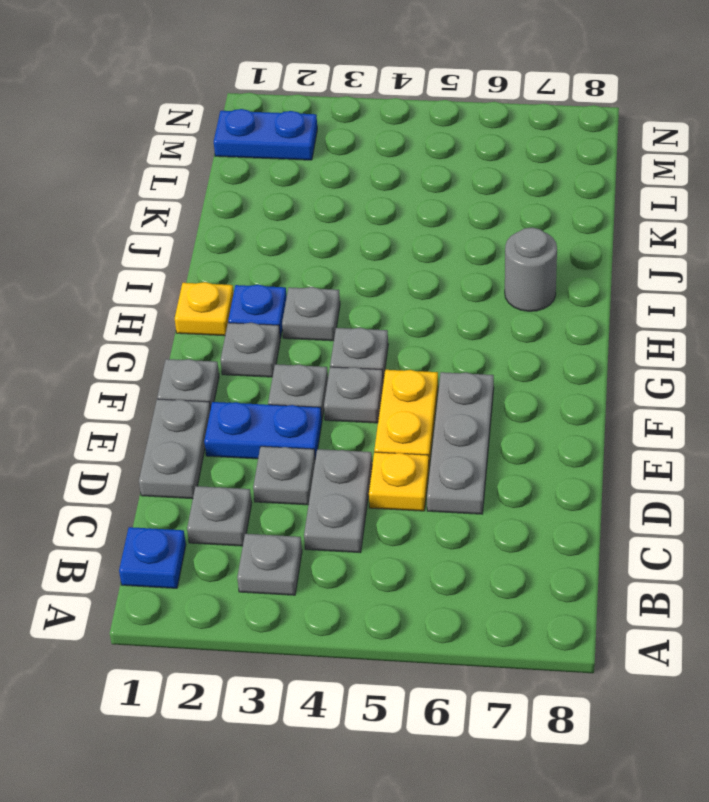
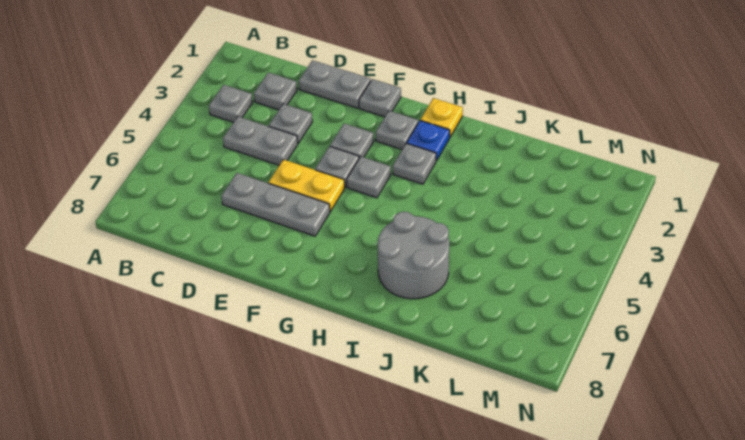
blue 1x1 plate [119,527,186,588] -> none
yellow 1x1 plate [369,452,429,511] -> none
blue 1x2 plate [204,402,322,459] -> none
grey 1x1 round brick [505,228,557,311] -> grey 2x2 round brick [378,212,449,299]
blue 1x2 plate [214,109,317,160] -> none

